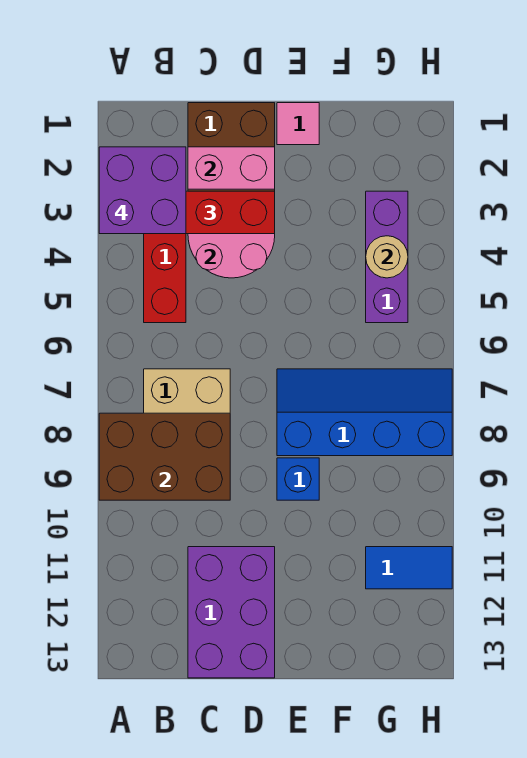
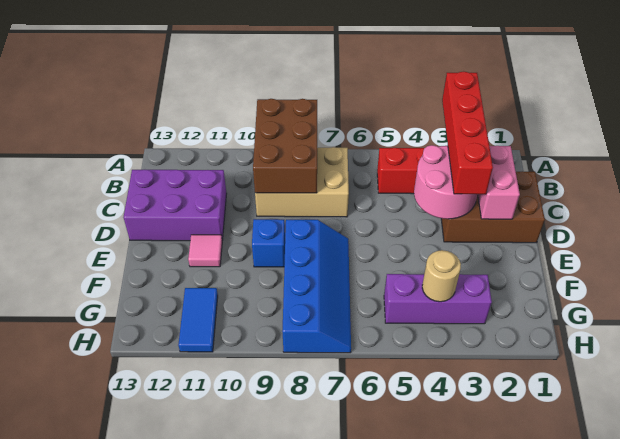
purple 2x2 brick [99,147,186,234] -> none
pink 1x1 tile [277,103,319,145] -> pink 1x1 tile moved to [188,235,222,267]

